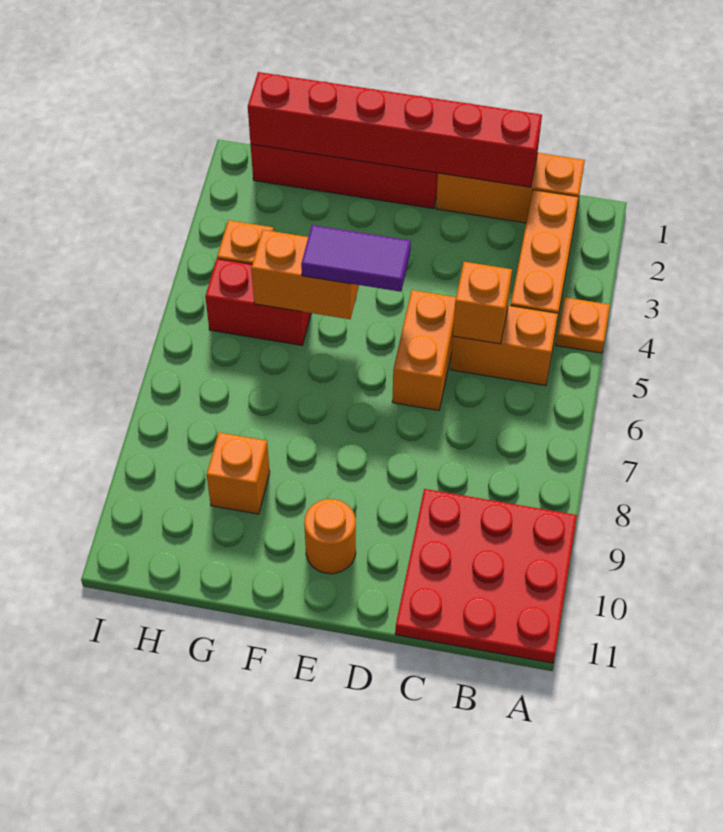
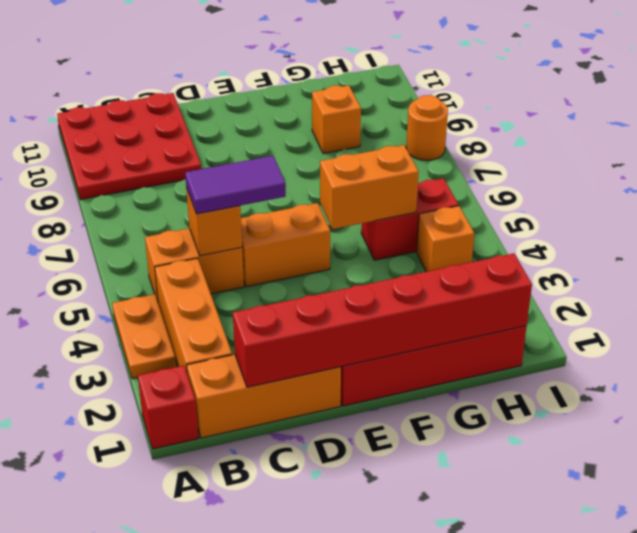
none -> red 1x1 brick [138,365,198,449]
orange 1x1 plate [556,297,610,353] -> orange 1x2 plate [112,294,176,379]
orange 1x2 brick [392,290,456,410] -> orange 1x2 brick turned to [241,203,330,287]
purple 1x2 tile [301,225,411,292] -> purple 1x2 tile moved to [185,156,286,214]
orange 1x1 round brick [304,499,356,574] -> orange 1x1 round brick moved to [406,95,448,160]

